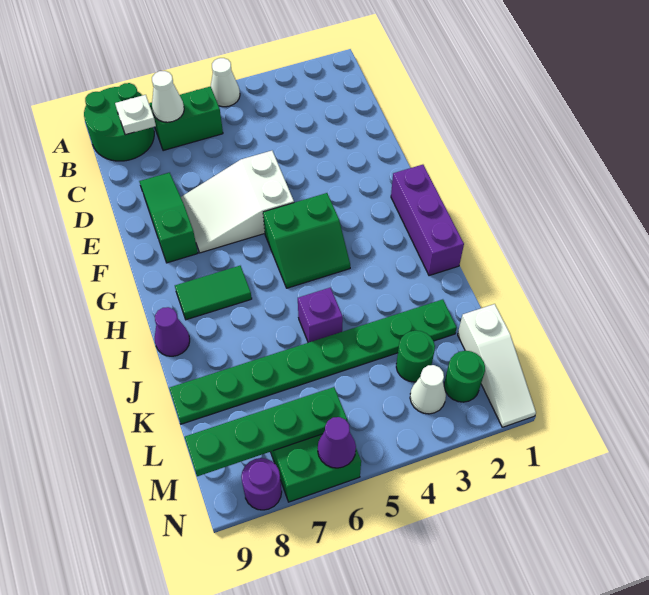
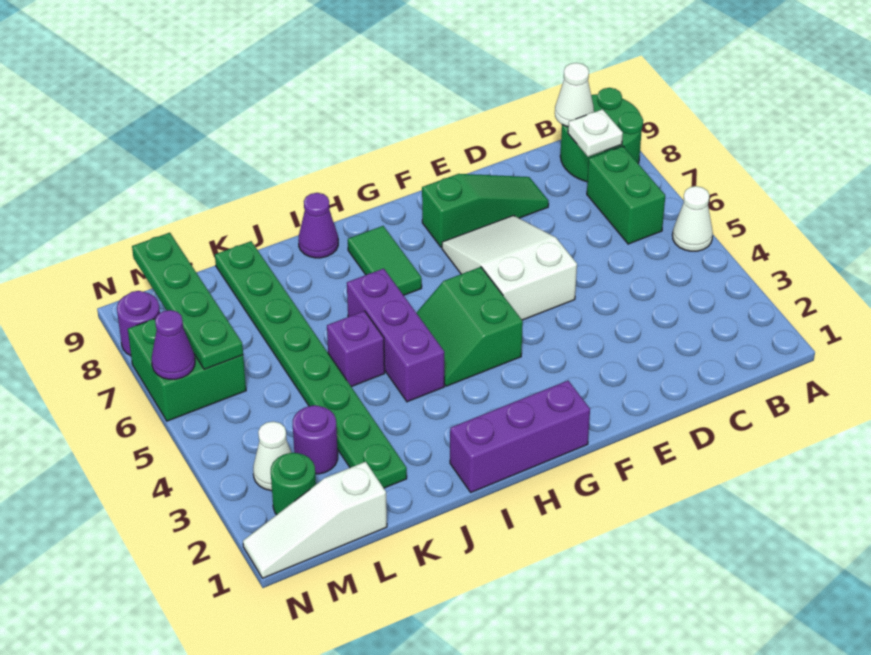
white 1x1 cone [152,71,184,122] -> white 1x1 cone moved to [555,63,594,127]
none -> purple 1x3 brick [347,269,444,402]
green 1x1 round brick [396,331,435,382] -> purple 1x1 round brick [293,405,338,474]

